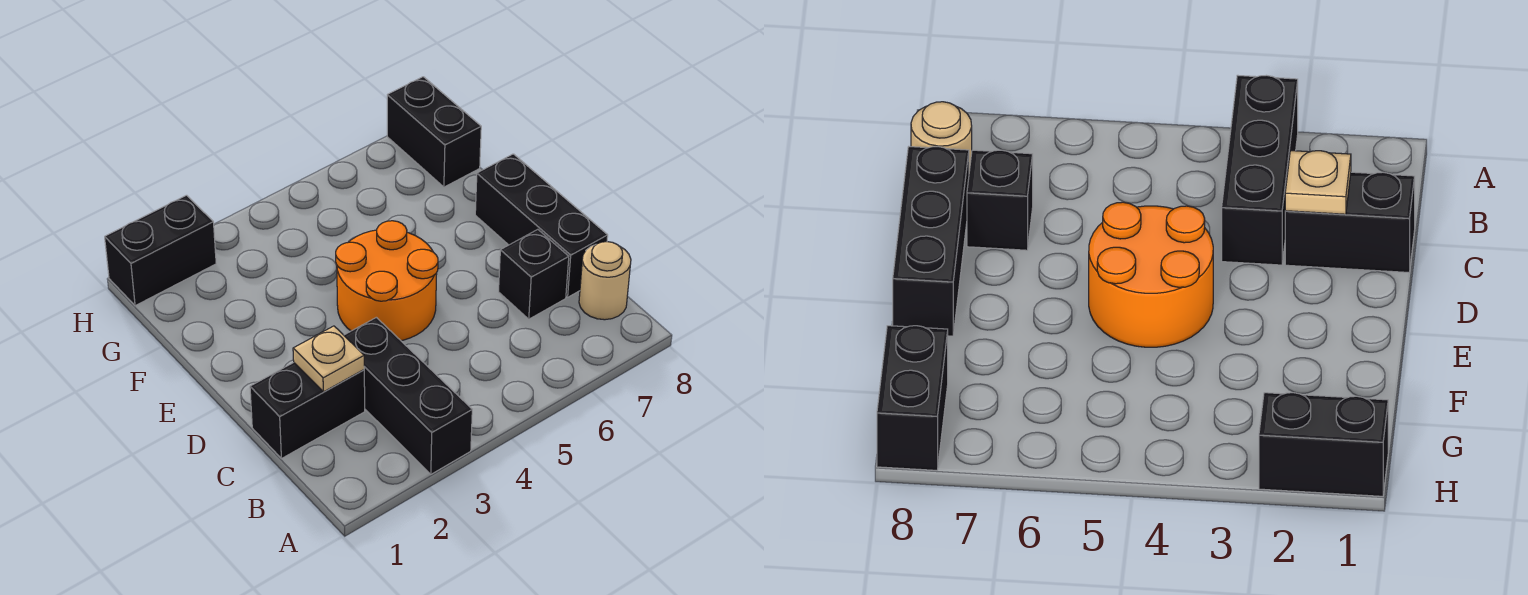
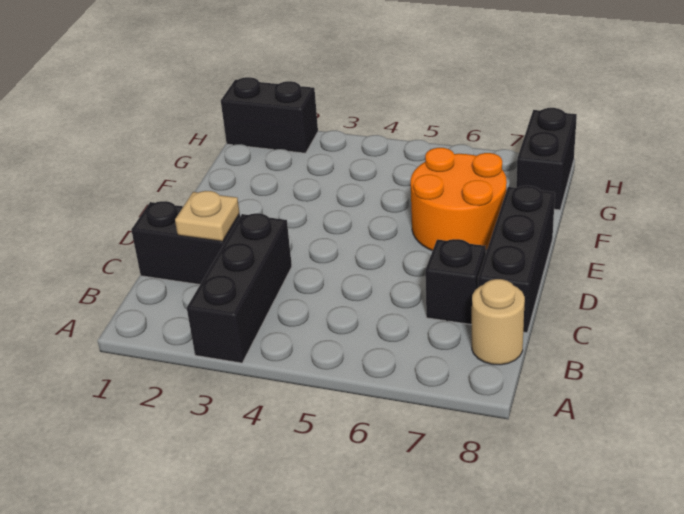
orange 2x2 round brick [336,221,438,341] -> orange 2x2 round brick moved to [411,148,507,251]

